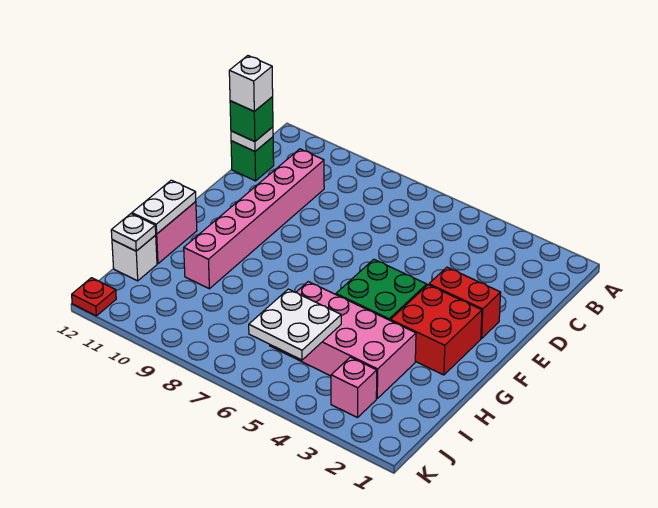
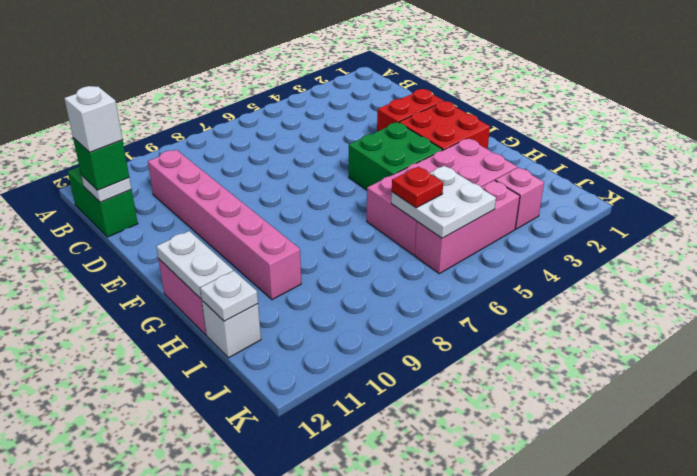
green 1x1 brick [231,137,274,181] -> green 1x2 brick [68,167,138,237]
none -> pink 1x3 brick [415,180,520,274]
red 1x1 plate [72,278,116,316] -> red 1x1 plate moved to [392,167,443,208]

